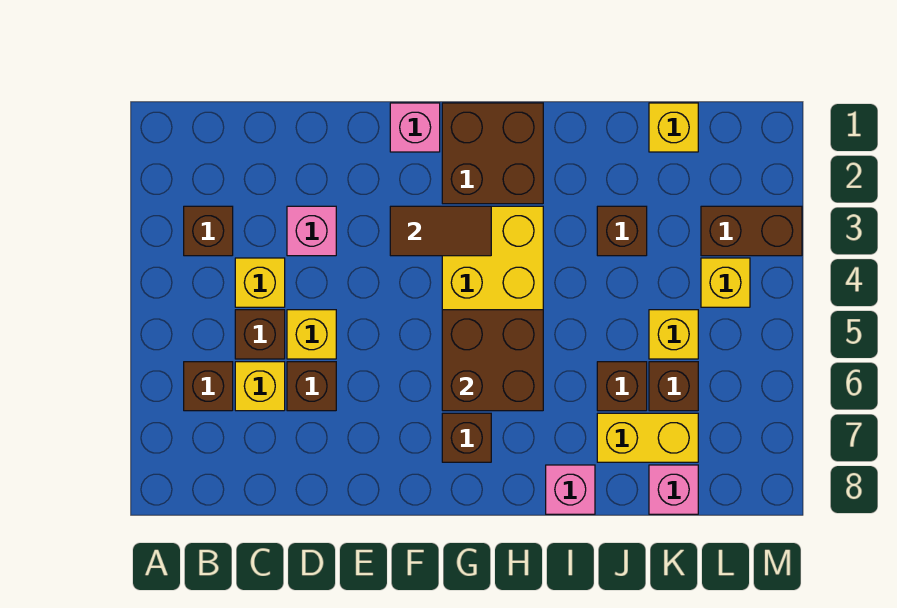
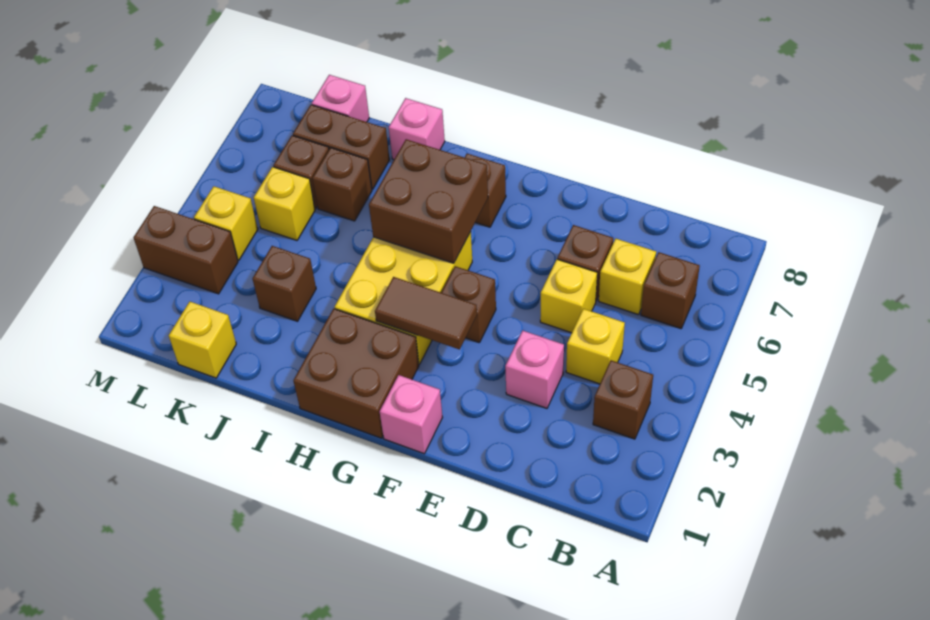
brown 1x1 brick [235,310,285,359] -> brown 1x1 brick moved to [441,266,496,343]
yellow 1x2 brick [597,413,698,462] -> brown 1x2 brick [293,105,390,189]

